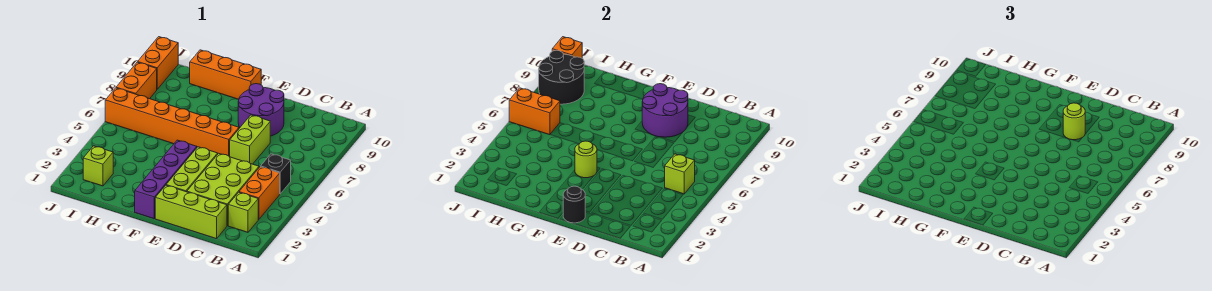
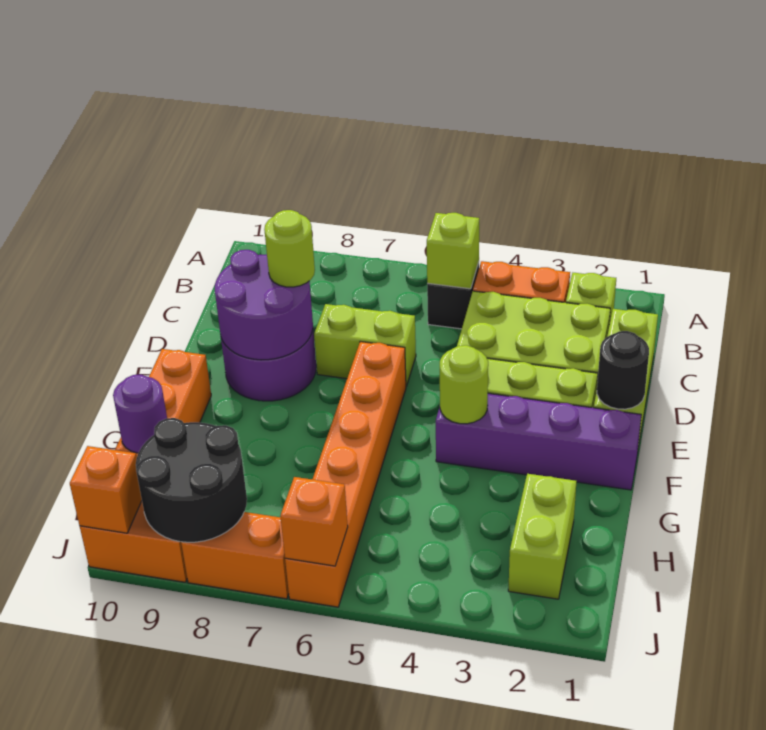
none -> purple 1x1 round brick [113,375,167,453]
lime 1x1 brick [83,146,113,186] -> lime 1x2 brick [508,474,577,599]
orange 1x2 brick [509,88,560,135] -> orange 1x1 brick [280,477,348,566]

